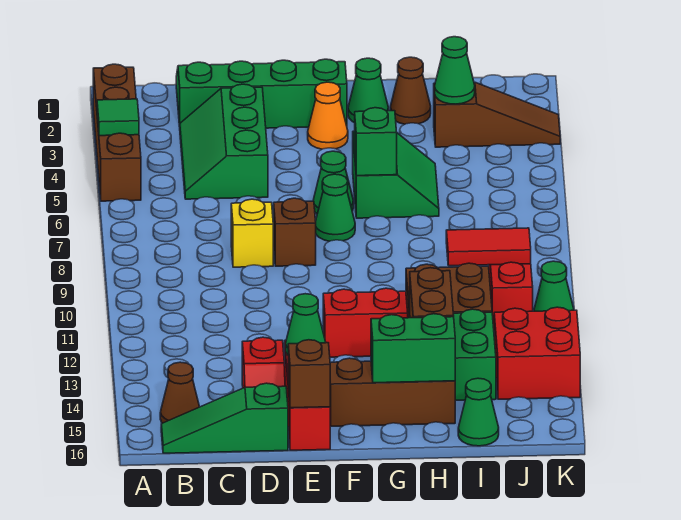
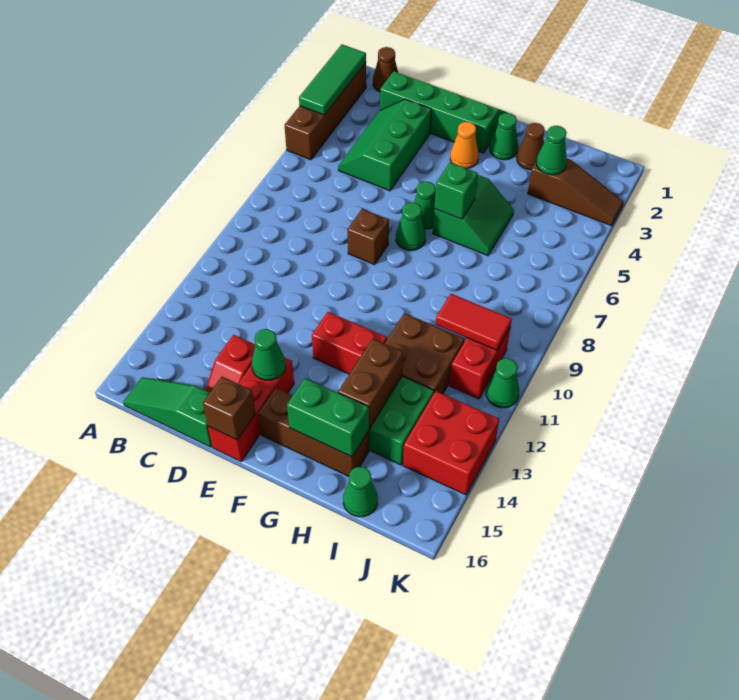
green 1x1 tile [97,99,139,136] -> green 1x3 tile [299,44,366,115]
brown 1x1 cone [160,362,199,423] -> brown 1x1 cone moved to [373,47,398,92]
yellow 1x1 brick [231,199,273,267] -> none

